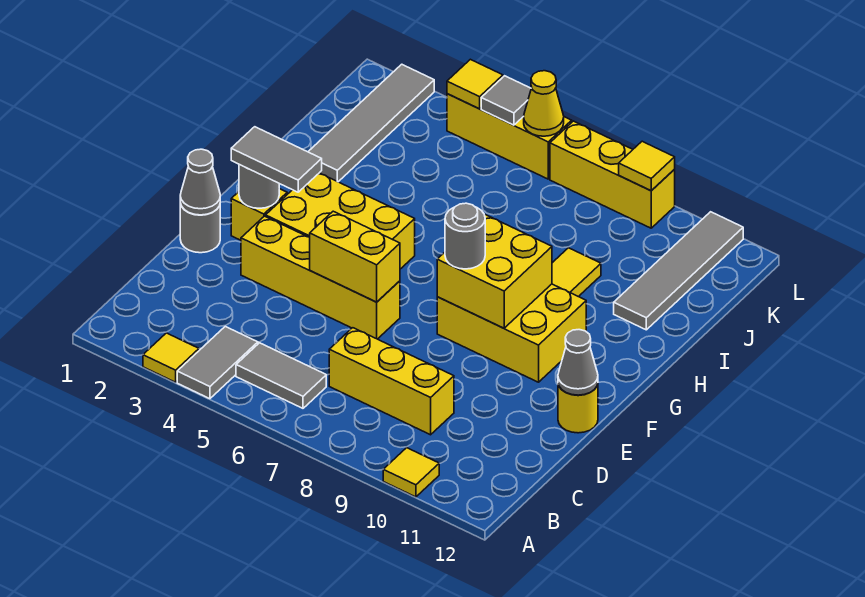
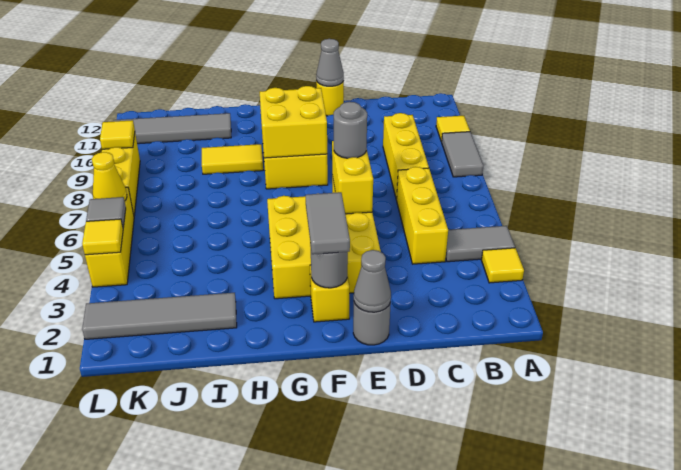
grey 1x2 tile [236,343,326,408] -> grey 1x2 tile moved to [442,132,483,177]
none -> yellow 1x3 brick [397,167,448,264]
grey 1x1 round brick [445,203,485,269] -> grey 1x1 round brick moved to [334,102,367,158]

